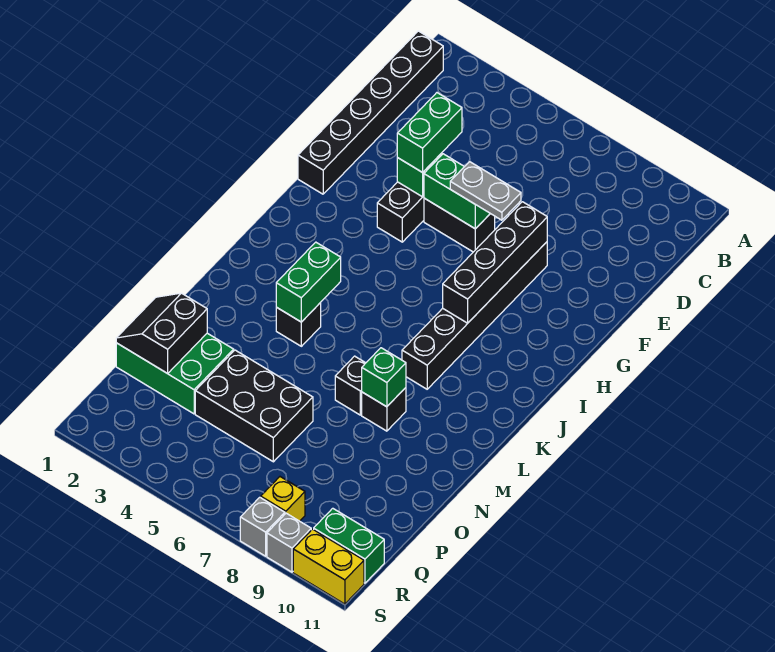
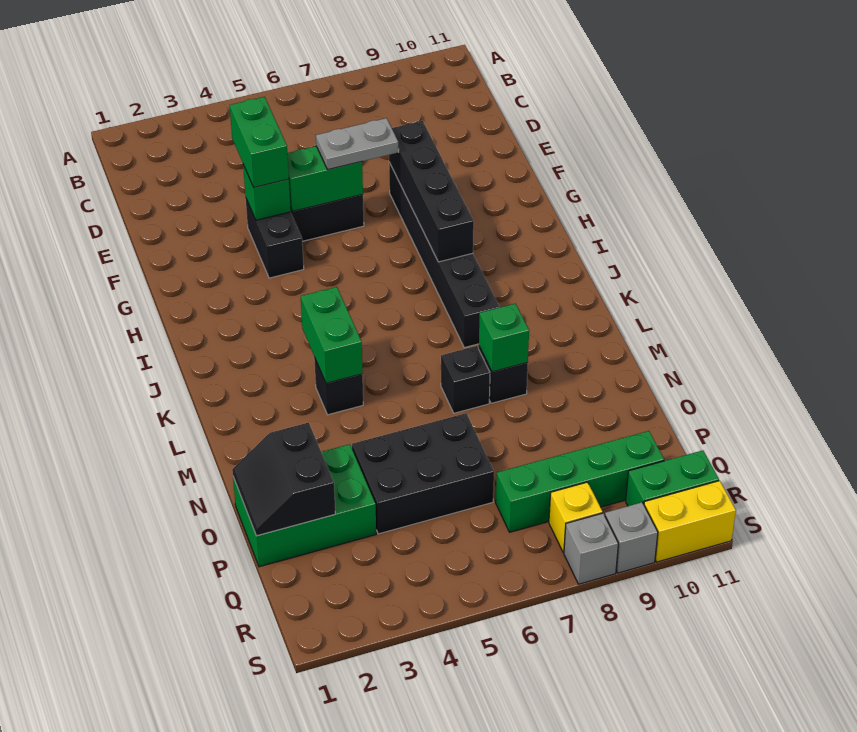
black 1x6 brick [298,31,443,194] -> none
none -> green 1x4 brick [496,431,664,532]

